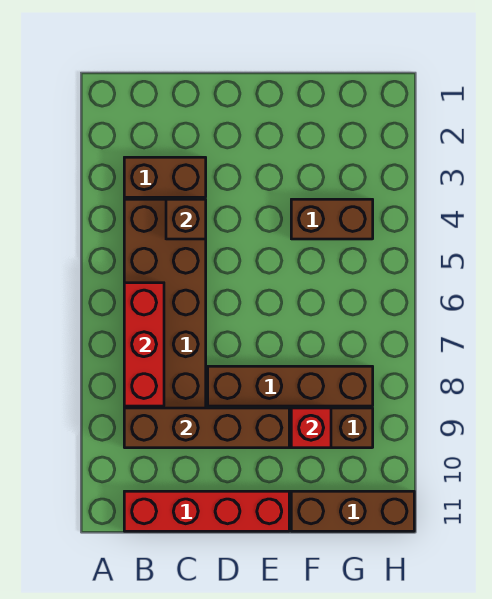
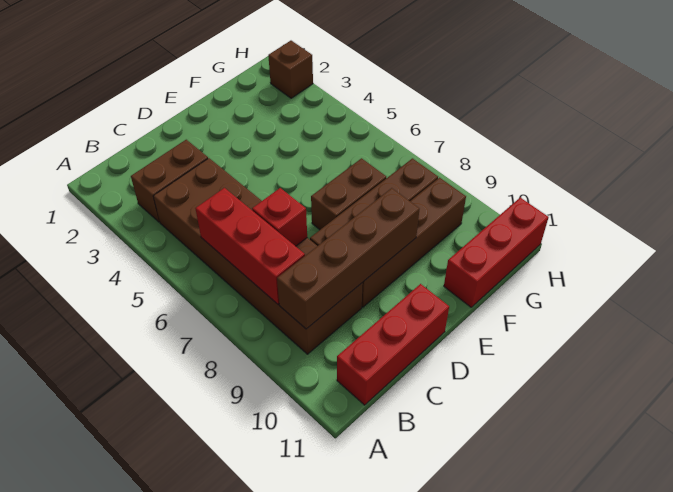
red 1x4 brick [124,491,289,531] -> red 1x3 brick [337,284,449,405]
brown 1x1 brick [166,199,206,239] -> brown 1x1 brick moved to [268,41,313,98]
brown 1x2 brick [291,199,373,239] -> brown 1x2 brick moved to [311,158,386,230]
red 1x1 brick [291,408,331,448] -> red 1x1 brick moved to [252,188,307,246]
brown 1x3 brick [291,491,414,531] -> red 1x3 brick [444,198,549,307]

